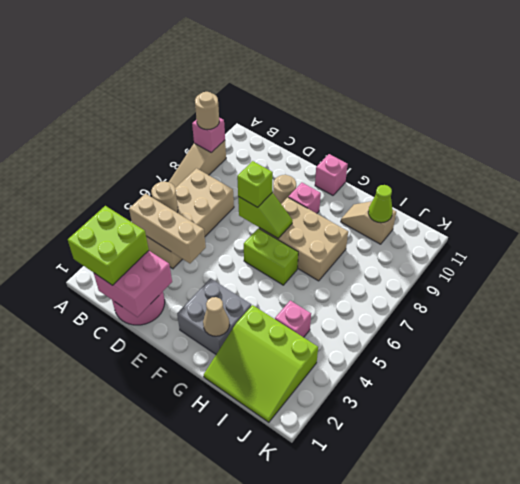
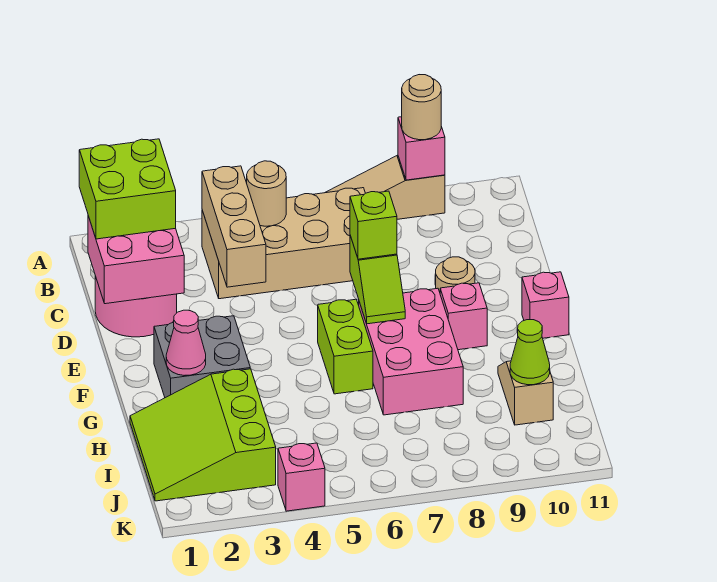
tan 2x3 brick [259,197,348,281] -> pink 2x3 brick [359,288,463,415]
tan 1x1 cone [203,297,229,336] -> pink 1x1 cone [166,310,206,375]
pink 1x1 brick [275,301,311,337] -> pink 1x1 brick moved to [278,443,325,511]

